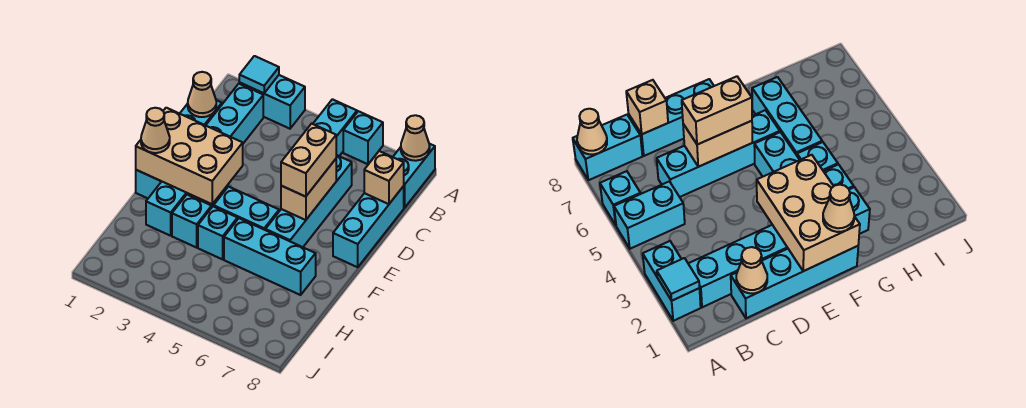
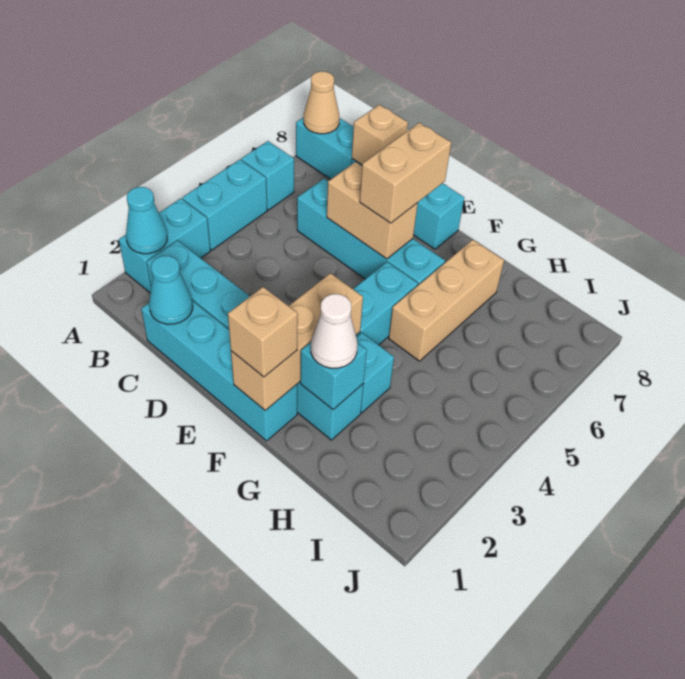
cyan 1x1 tile [239,56,279,93] -> cyan 1x1 cone [126,187,167,254]
cyan 1x2 brick [313,99,357,156] -> cyan 1x2 brick turned to [182,160,267,250]
tan 1x1 cone [188,72,216,117] -> cyan 1x1 cone [149,256,193,324]
tan 1x2 brick [281,124,336,197] -> tan 1x2 brick turned to [360,123,451,223]
tan 2x3 brick [136,108,243,204] -> tan 1x3 brick [231,273,363,410]
tan 1x1 cone [141,108,170,153] -> tan 1x1 brick [228,287,298,377]
none -> white 1x1 cone [311,294,357,368]
cyan 1x1 brick [198,206,238,259] -> cyan 1x1 brick moved to [300,342,367,410]
cyan 1x3 brick [224,218,316,295] -> tan 1x3 brick [389,240,504,361]

